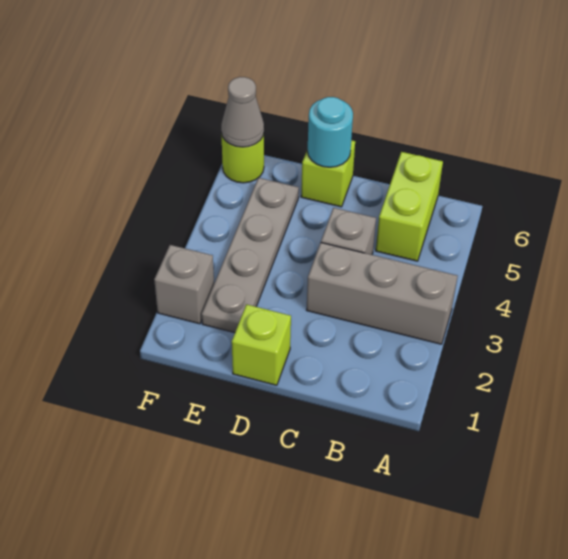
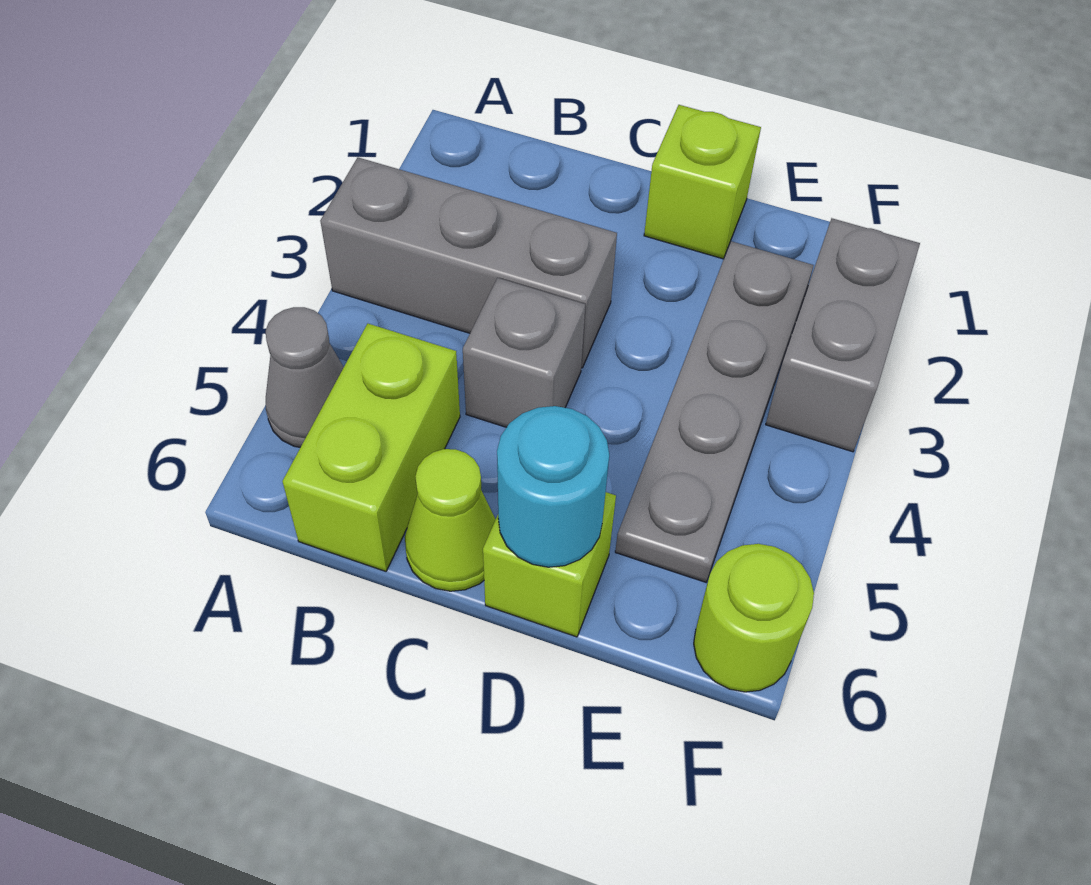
none -> lime 1x1 cone [405,449,496,591]
grey 1x1 brick [154,245,214,324] -> grey 1x2 brick [766,218,920,452]
grey 1x1 cone [221,77,264,147] -> grey 1x1 cone moved to [266,307,344,447]

